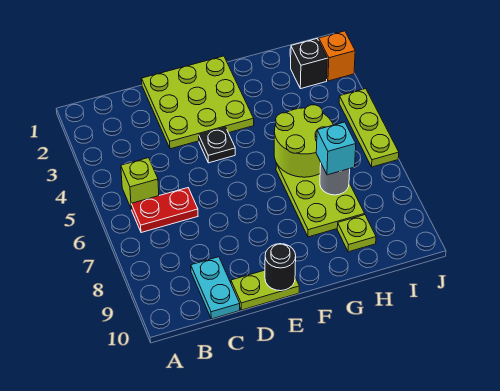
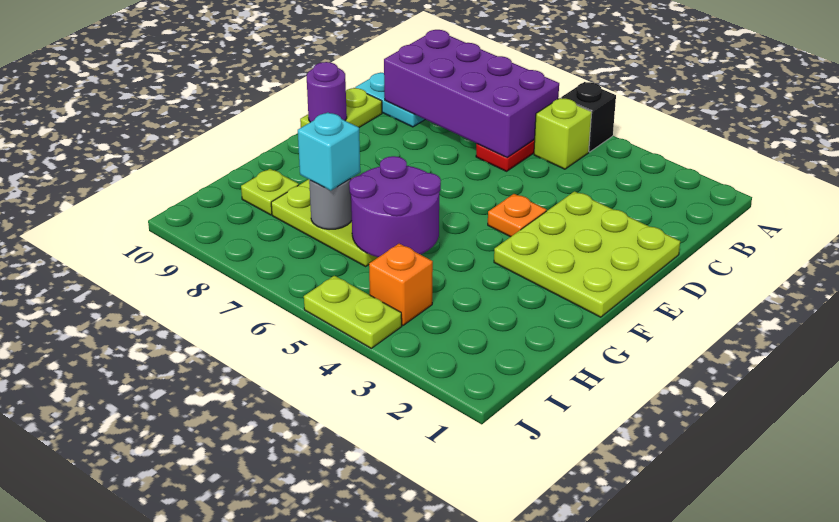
none -> purple 2x4 brick [384,30,559,158]
black 1x1 plate [199,127,235,163] -> orange 1x1 plate [488,194,546,237]
black 1x1 round brick [265,244,296,291] -> purple 1x1 round brick [307,62,347,122]
lime 2x2 round brick [274,105,333,177] -> purple 2x2 round brick [349,156,441,257]
black 1x1 brick [291,39,328,89] -> black 1x1 brick moved to [561,82,616,152]
orange 1x1 brick [319,31,355,81] -> orange 1x1 brick moved to [369,244,433,325]
lime 1x3 plate [339,89,399,167] -> lime 1x2 plate [304,276,402,348]

